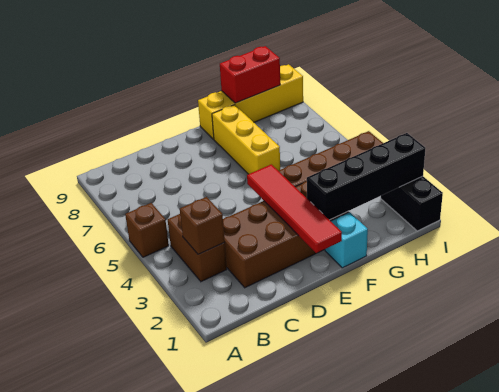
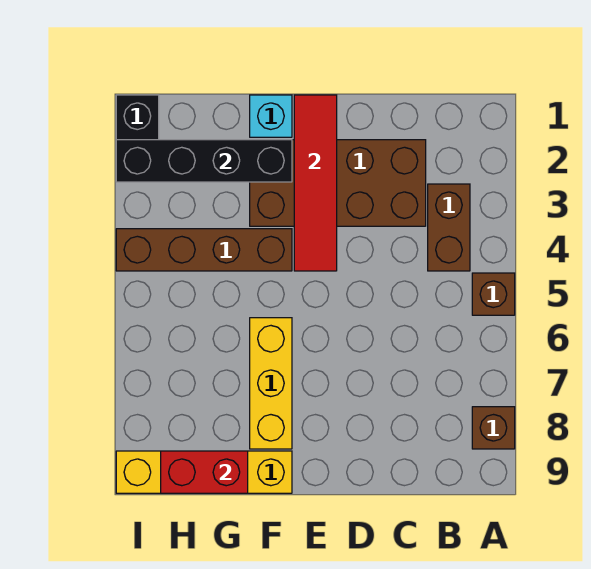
brown 1x1 brick [180,197,225,254] -> brown 1x1 brick moved to [472,407,515,449]

